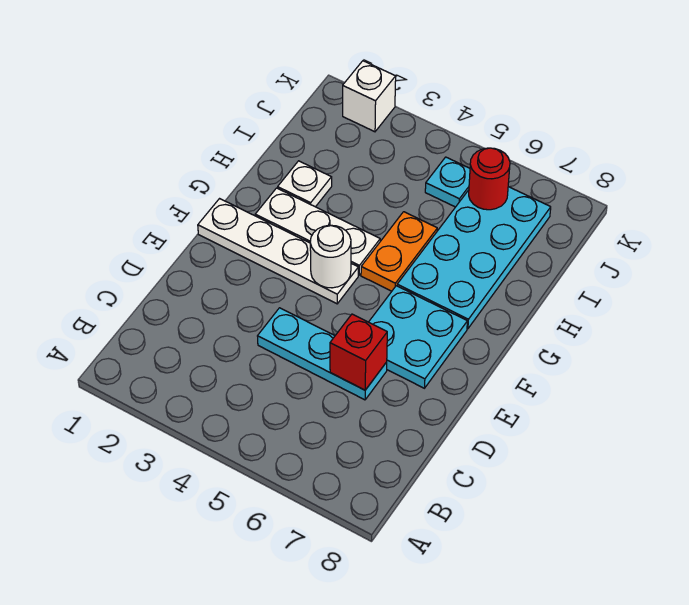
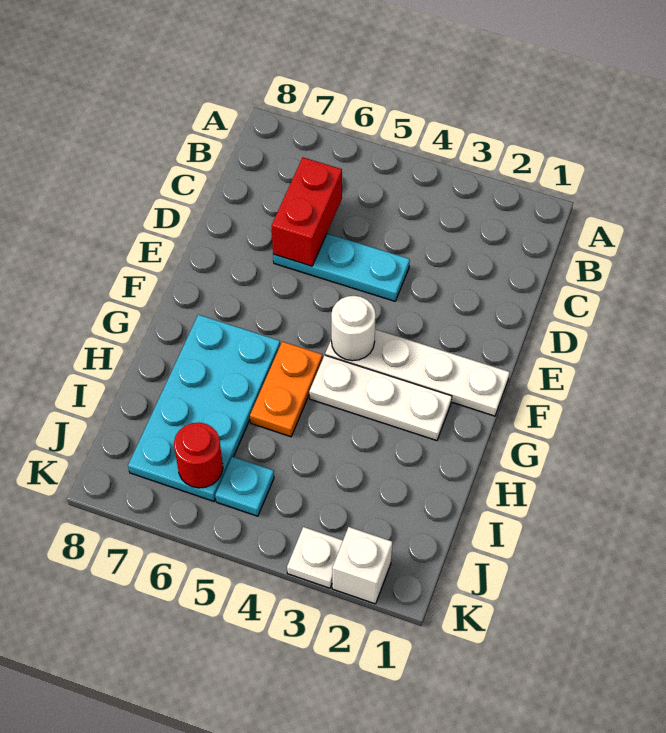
red 1x1 brick [330,314,387,390] -> red 1x2 brick [272,158,342,266]
cyan 2x2 plate [369,286,467,388] -> none
white 1x1 plate [278,161,332,207] -> white 1x1 plate moved to [287,527,343,588]

